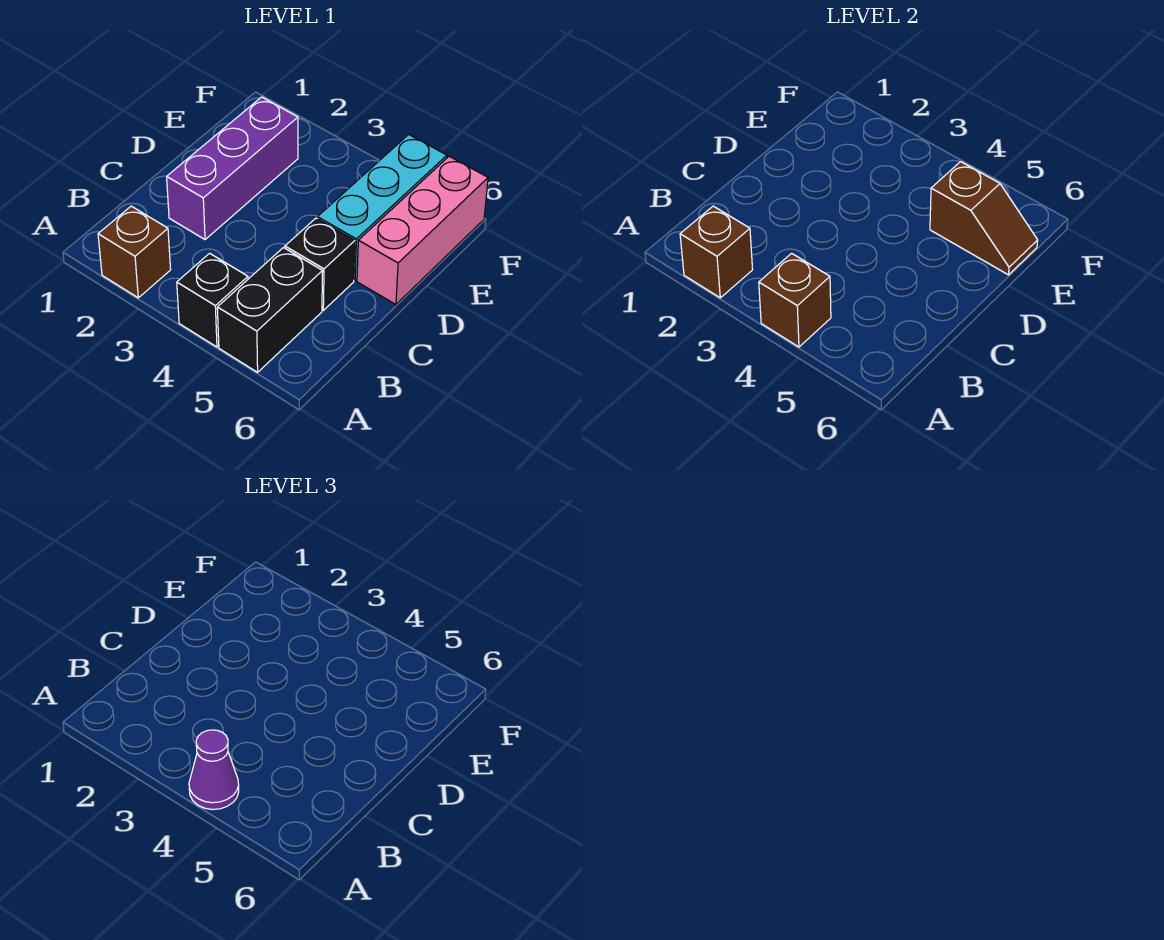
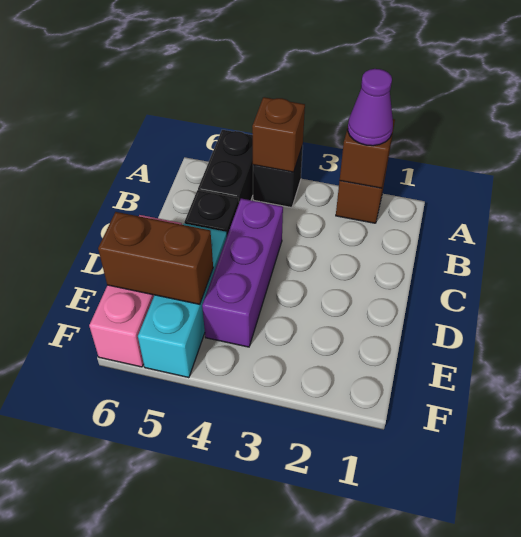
purple 1x1 cone [189,730,239,810] -> purple 1x1 cone moved to [348,69,393,146]
purple 1x3 brick [167,97,298,240] -> purple 1x3 brick moved to [202,198,283,347]
brown 1x2 slope [930,162,1038,275] -> brown 1x2 brick [98,212,213,304]

